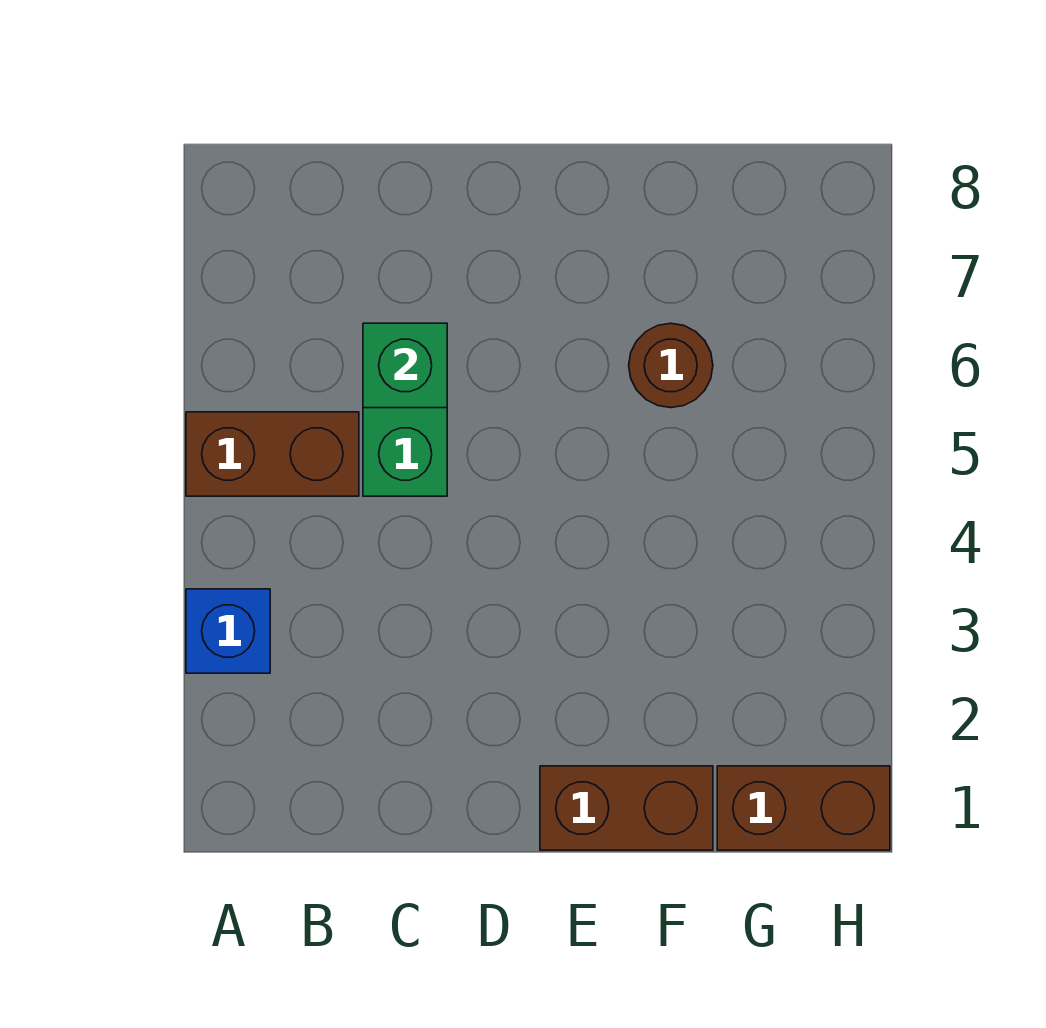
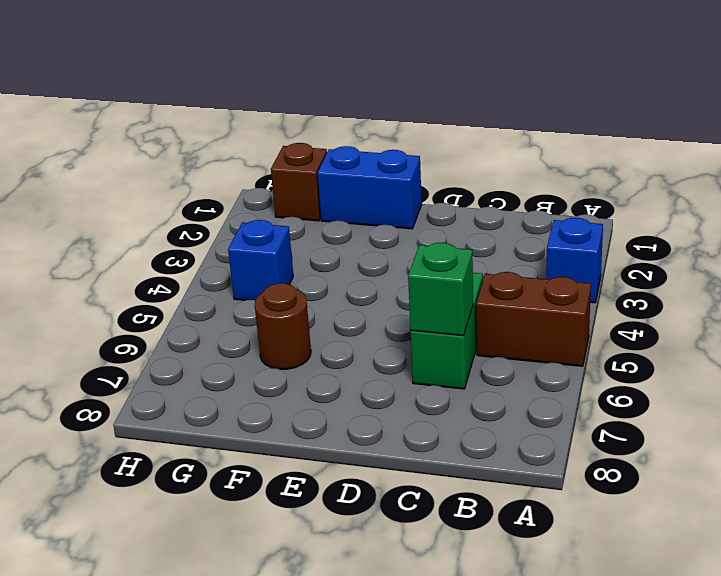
brown 1x2 brick [540,766,713,850] -> blue 1x2 brick [318,146,422,229]
brown 1x2 brick [717,766,890,850] -> brown 1x1 brick [271,143,327,221]
none -> blue 1x1 brick [228,220,293,300]

